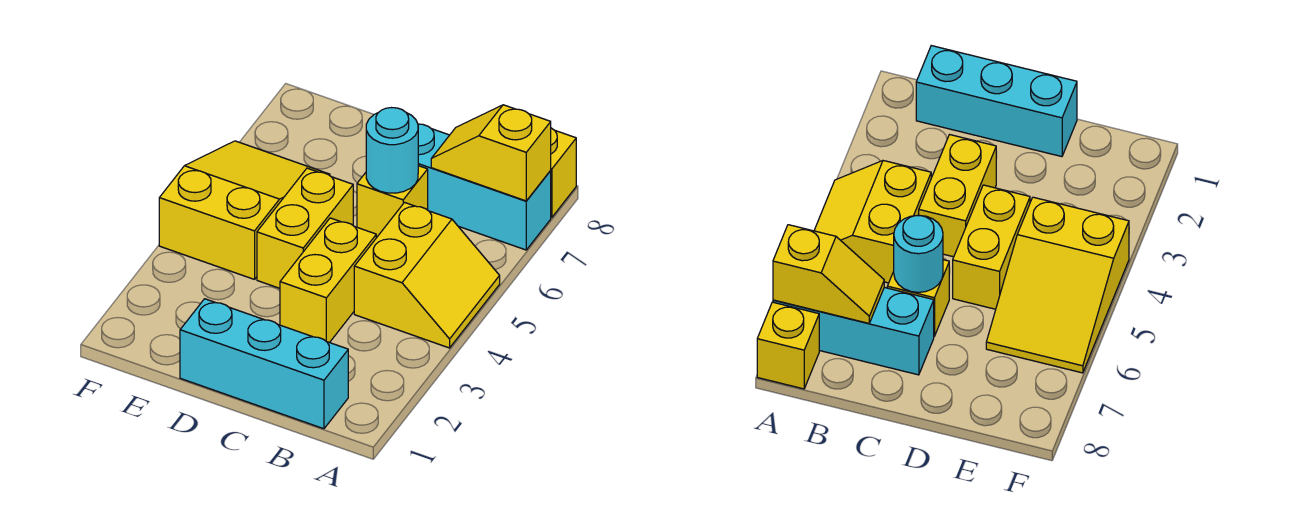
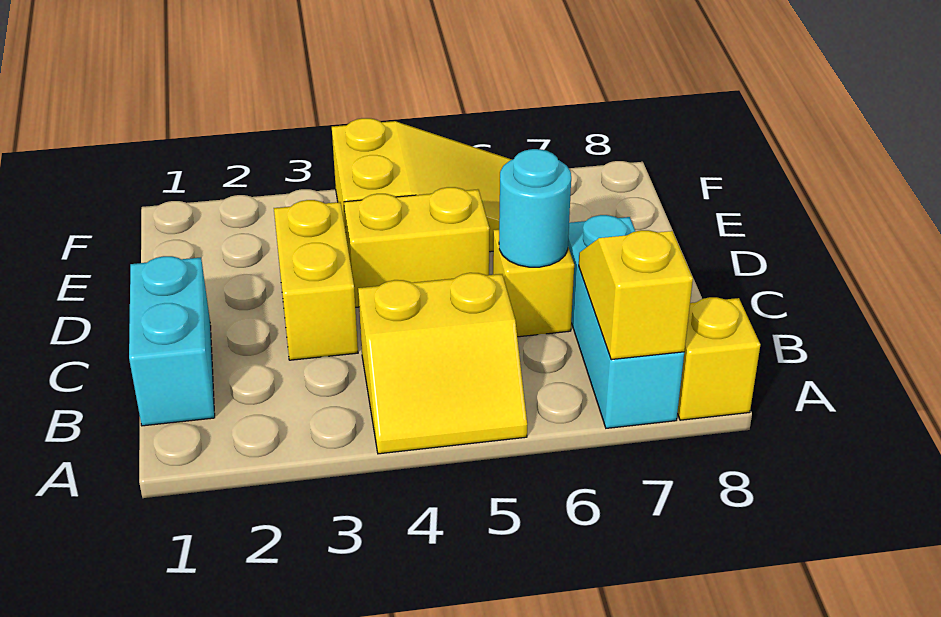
cyan 1x3 brick [180,299,348,429] -> cyan 1x2 brick [129,256,215,426]
yellow 1x2 brick [280,218,376,343] -> yellow 1x2 brick turned to [274,200,358,360]

